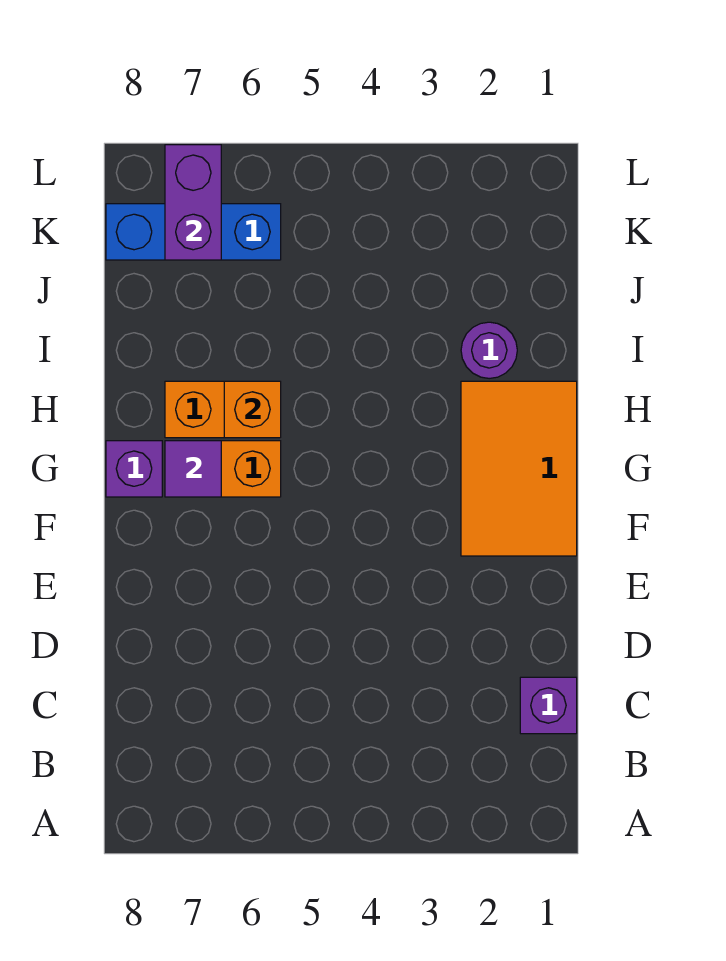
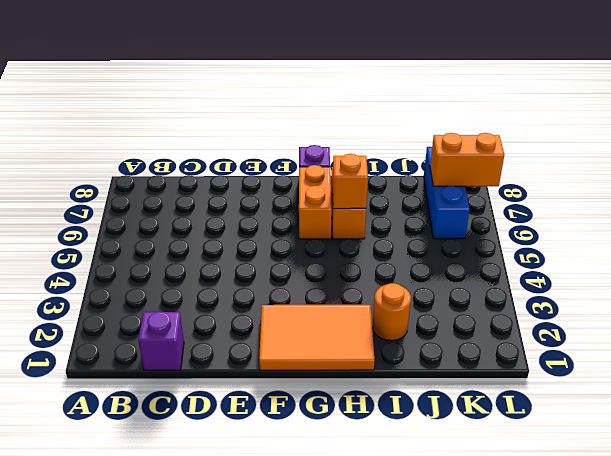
purple 1x1 tile [165,441,221,497] -> none
purple 1x1 round brick [461,322,517,379] -> orange 1x1 round brick [373,283,411,341]
purple 1x2 brick [165,145,221,260] -> orange 1x2 brick [430,133,504,186]

